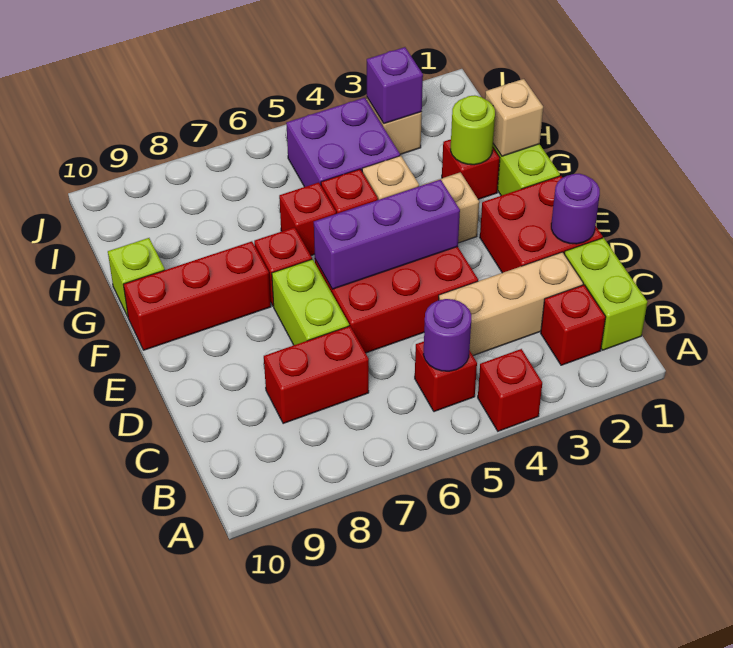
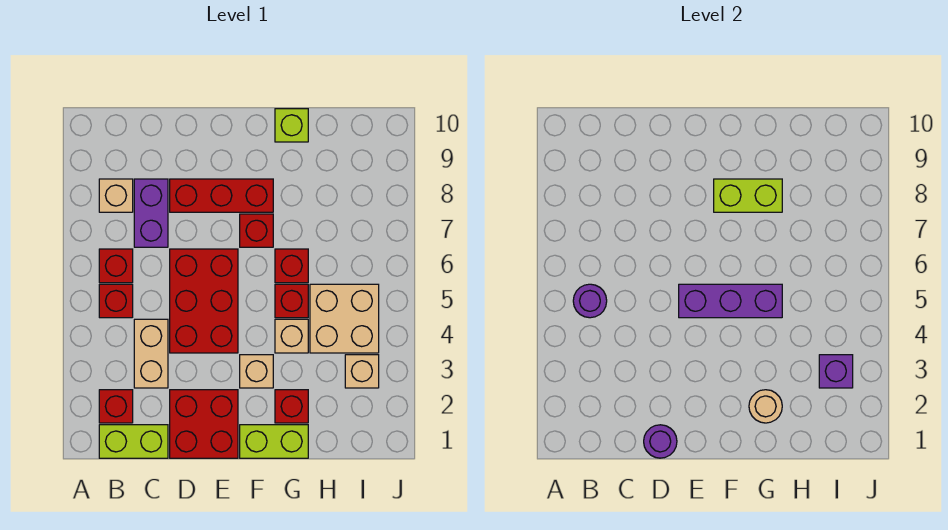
red 1x1 brick [478,349,542,431] -> red 1x1 brick moved to [99,249,133,283]
tan 1x3 brick [439,252,583,356] -> tan 1x2 brick [134,319,168,388]
red 1x2 brick [264,326,369,424] -> purple 1x2 brick [134,179,168,247]
lime 1x2 brick [272,259,349,345] -> lime 1x2 brick moved to [714,179,782,212]
purple 1x3 brick [314,180,460,289] -> purple 1x3 brick turned to [679,284,782,318]
red 1x3 brick [123,241,271,350] -> red 1x3 brick turned to [170,179,273,212]
tan 1x1 brick [485,79,543,156] -> tan 1x1 brick moved to [99,179,133,212]
lime 1x1 round brick [451,95,495,165] -> tan 1x1 round brick [749,390,782,423]
purple 2x2 brick [286,98,400,187] -> tan 2x2 brick [310,284,379,353]

